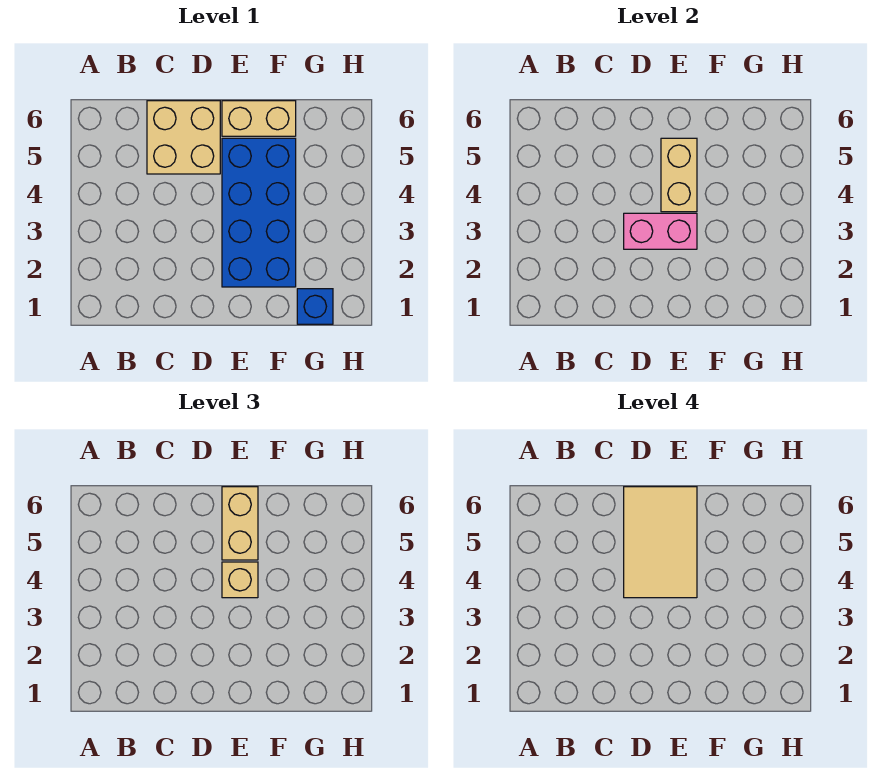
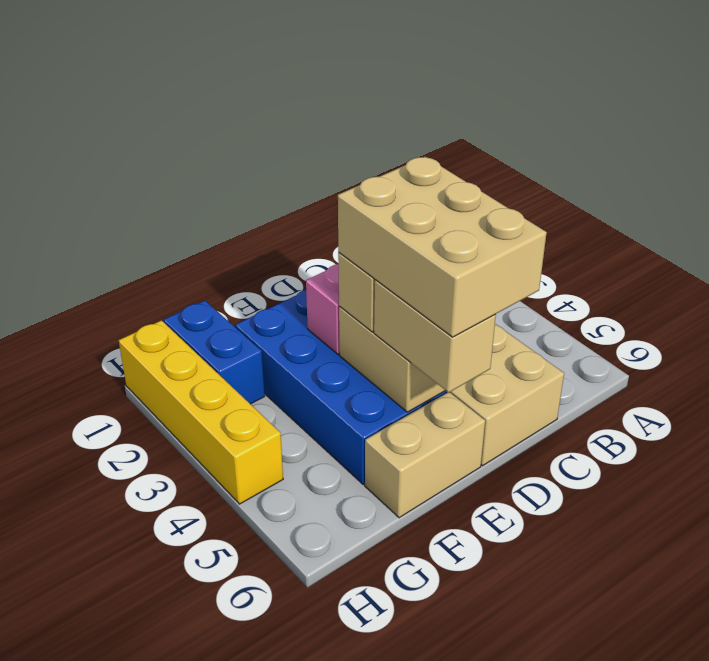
tan 2x3 tile [624,487,697,598] -> tan 2x3 brick [338,157,547,337]
blue 1x1 brick [297,289,333,324] -> blue 1x2 brick [164,301,265,404]
none -> yellow 1x4 brick [119,320,283,504]

